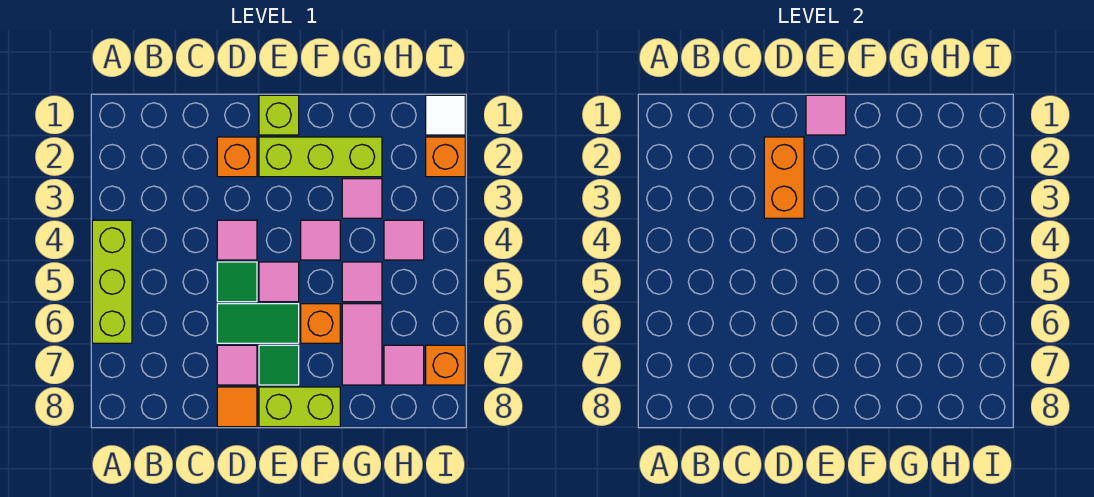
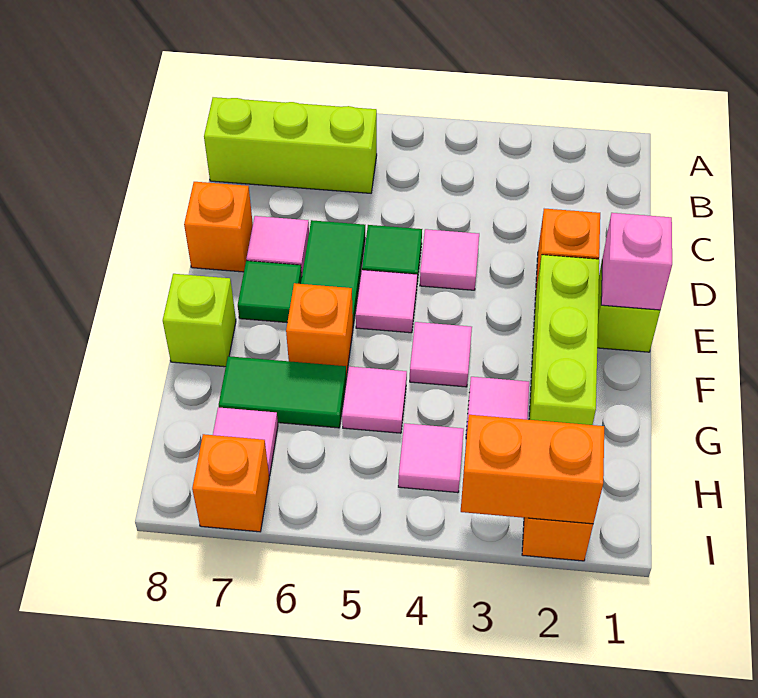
lime 1x3 brick [92,220,132,343] -> lime 1x3 brick moved to [204,97,377,193]
orange 1x2 brick [764,137,804,218] -> orange 1x2 brick moved to [461,415,604,524]
orange 1x1 tile [217,387,257,427] -> orange 1x1 brick [184,182,253,272]
pink 1x1 tile [806,95,846,135] -> pink 1x1 brick [601,213,672,310]
lime 1x2 brick [259,387,340,427] -> lime 1x1 brick [163,274,236,367]
pink 1x2 tile [342,304,382,385] -> green 1x2 tile [219,356,346,428]
white 1x1 tile [426,95,465,135] -> none

